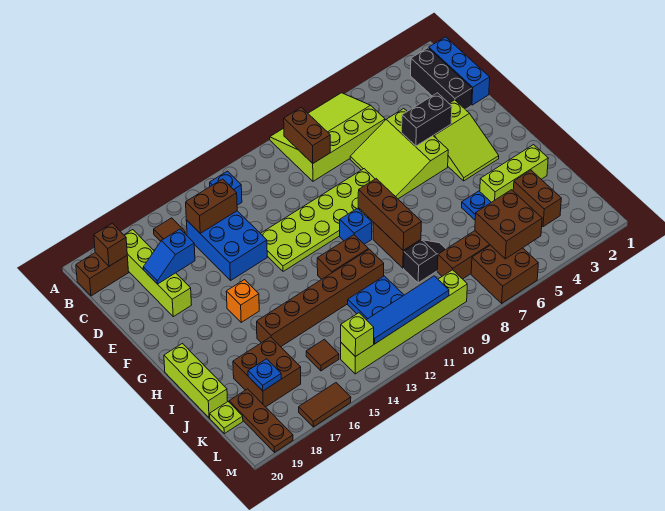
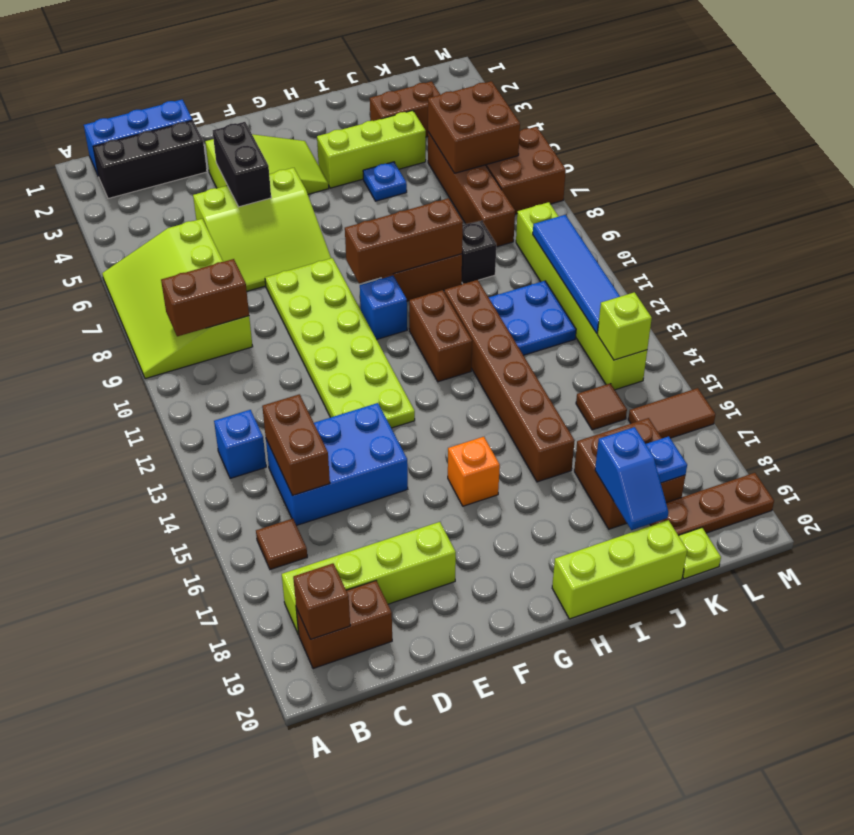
brown 1x2 brick [76,253,129,296] -> brown 1x2 brick turned to [296,581,392,669]
blue 1x2 slope [143,229,195,284] -> blue 1x2 slope moved to [595,427,668,530]
lime 1x3 brick [480,145,548,202] -> lime 1x3 brick turned to [317,111,426,188]
brown 1x2 tile [299,383,351,427] -> brown 1x2 tile turned to [628,388,715,438]

